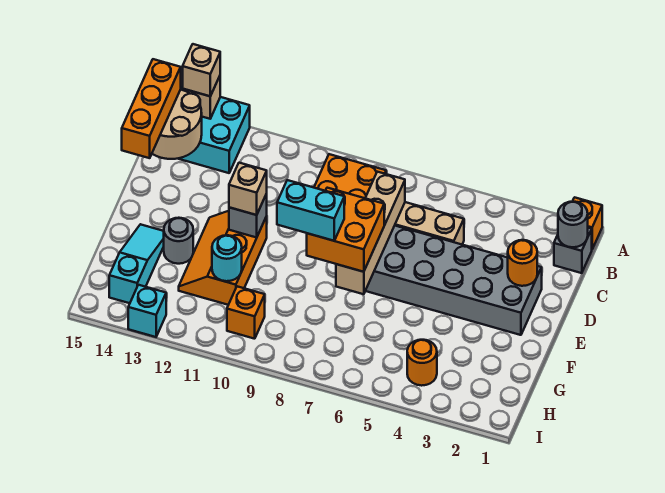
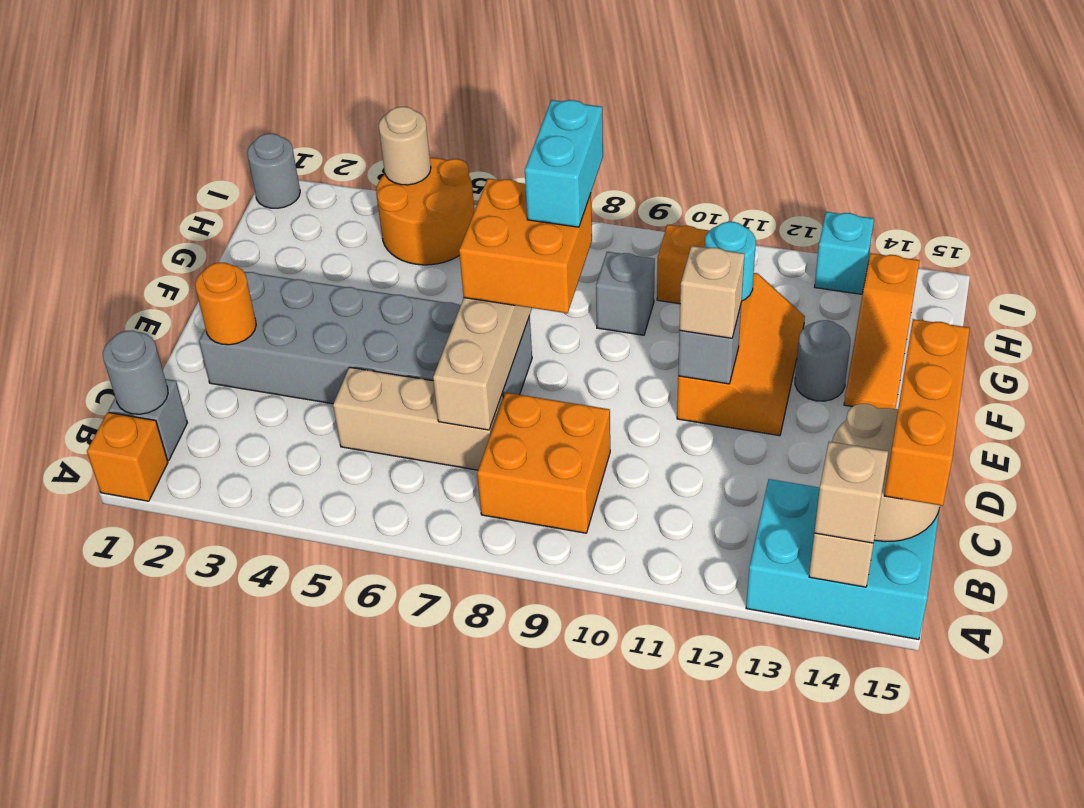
cyan 1x2 brick [277,180,344,241] -> cyan 1x2 brick turned to [525,100,603,227]
cyan 1x3 slope [109,224,164,303] -> orange 1x3 slope [844,253,920,409]
none -> grey 1x1 brick [596,252,655,335]
orange 1x1 round brick [407,340,437,386] -> orange 2x2 round brick [376,158,474,265]
none -> grey 1x1 round brick [247,134,300,208]
none -> tan 1x1 round brick [379,107,431,185]

